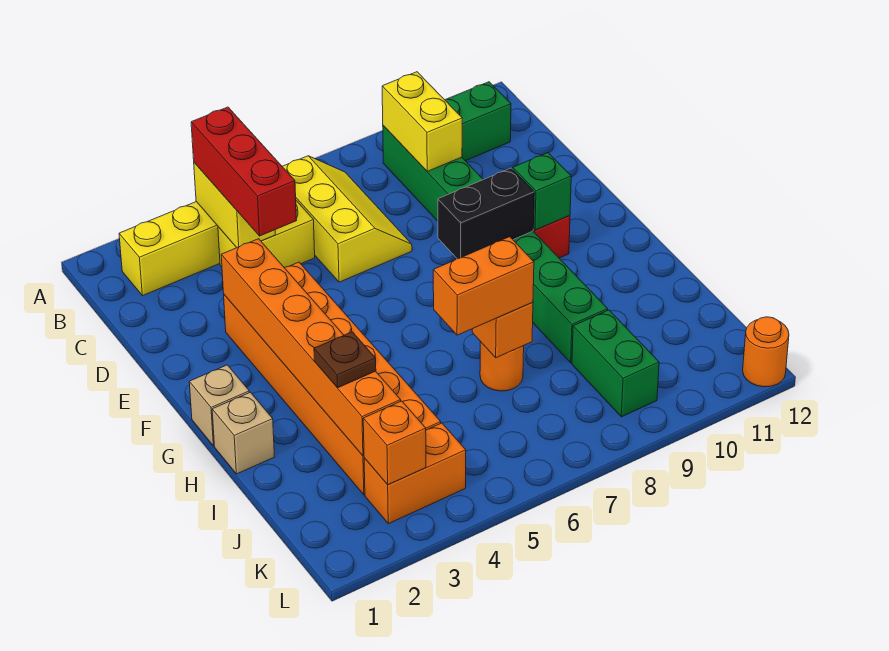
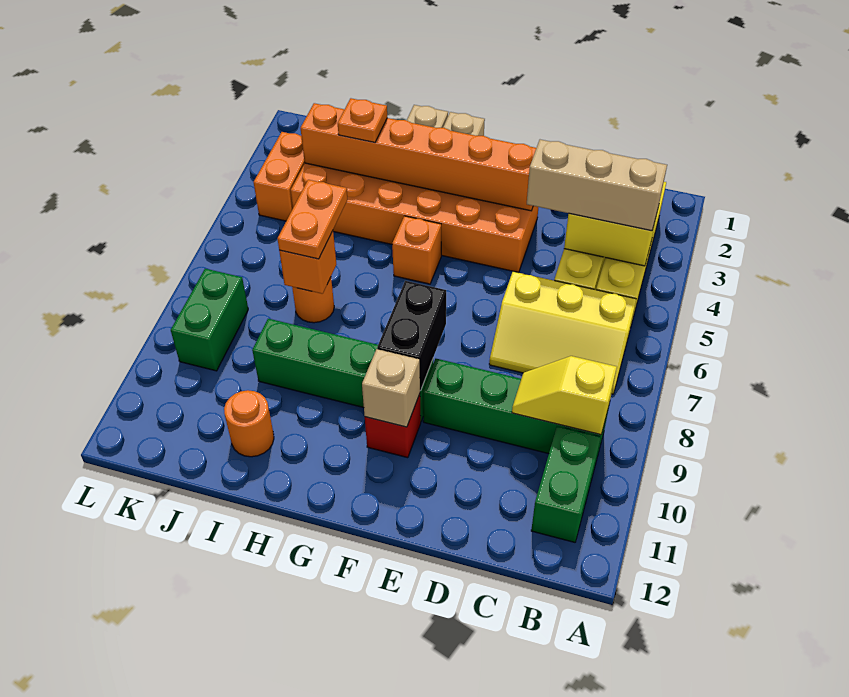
red 1x3 brick [191,107,297,236] -> tan 1x3 brick [527,140,667,231]
yellow 1x2 brick [382,72,462,171] -> yellow 1x2 slope [512,356,617,435]
green 1x1 brick [513,153,571,230] -> tan 1x1 brick [362,349,420,427]
brown 1x1 plate [314,332,376,388] -> orange 1x1 plate [338,98,387,142]
orange 1x2 brick [433,237,534,335] -> orange 1x2 plate [277,180,348,259]
green 1x2 brick [572,310,659,417] -> green 1x2 brick turned to [171,269,248,371]
orange 1x1 brick [363,401,426,485] -> orange 1x1 brick moved to [392,216,441,284]
orange 1x1 round brick [743,317,789,387] -> orange 1x1 round brick moved to [224,390,274,457]

